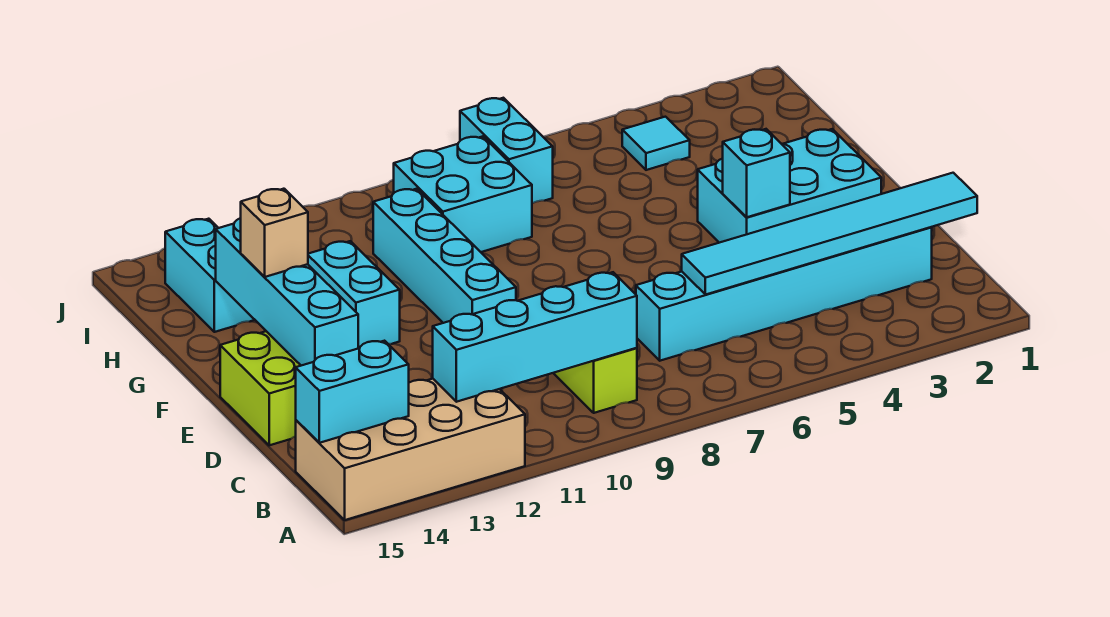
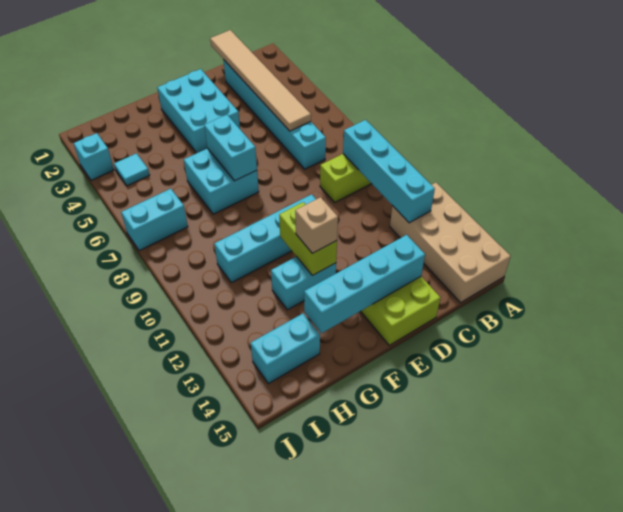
cyan 1x2 brick [296,341,409,443] -> cyan 1x2 brick moved to [204,115,257,181]
cyan 1x6 tile [682,173,977,295] -> tan 1x6 tile [210,30,311,131]
cyan 1x1 brick [723,129,790,217] -> cyan 1x1 brick moved to [74,133,114,180]
none -> lime 1x2 brick [279,202,337,276]
tan 1x1 brick [241,189,308,277] -> tan 1x1 brick moved to [295,197,338,253]
cyan 2x2 brick [394,136,532,252] -> cyan 2x2 brick moved to [184,148,259,214]

